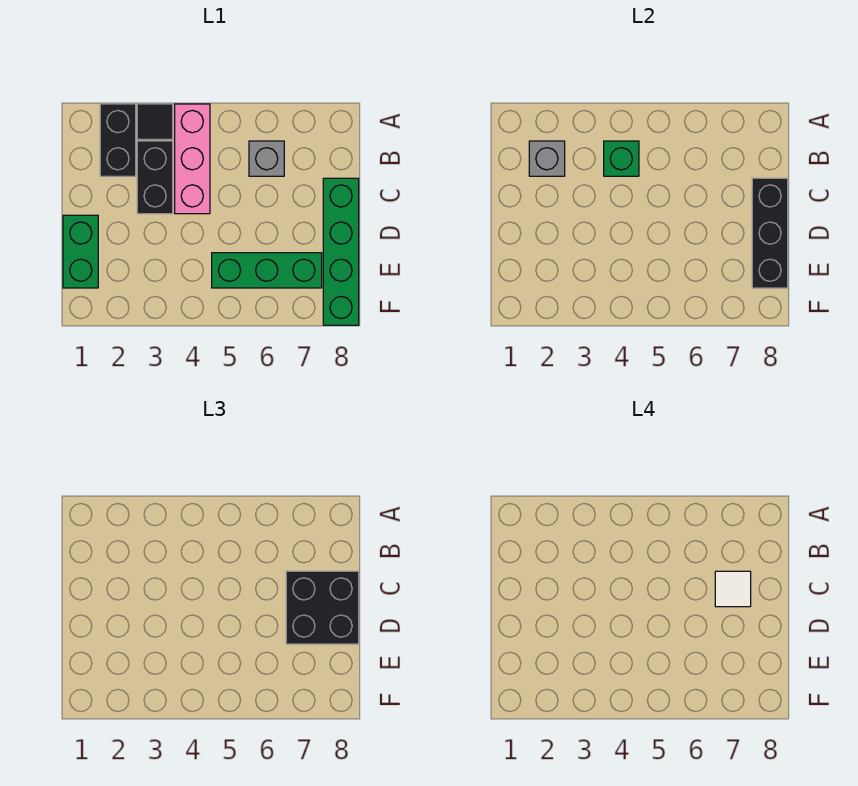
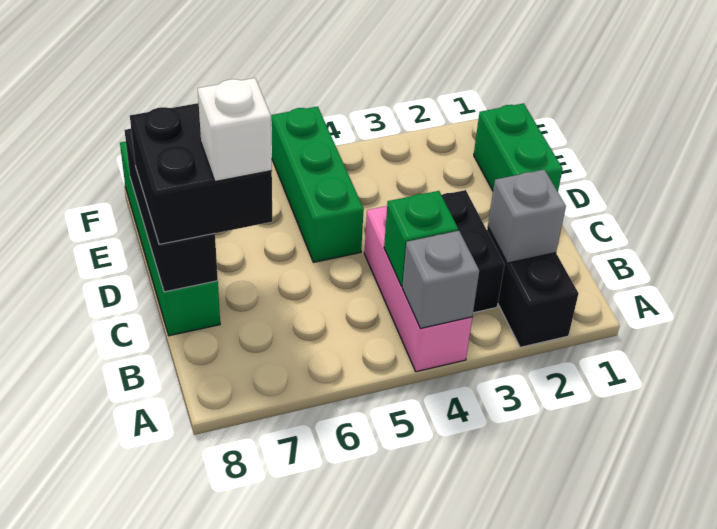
black 1x1 tile [137,104,173,139] -> none
grey 1x1 brick [249,141,284,176] -> grey 1x1 brick moved to [402,231,479,328]
white 1x1 tile [715,571,751,607] -> white 1x1 brick [198,78,272,181]
green 1x3 brick [212,253,322,288] -> green 1x3 brick turned to [271,106,364,262]

